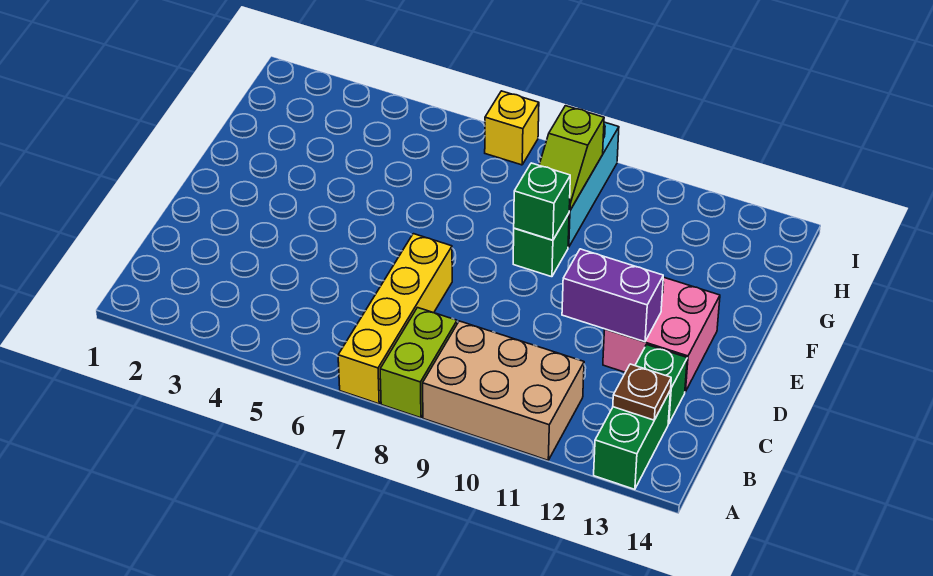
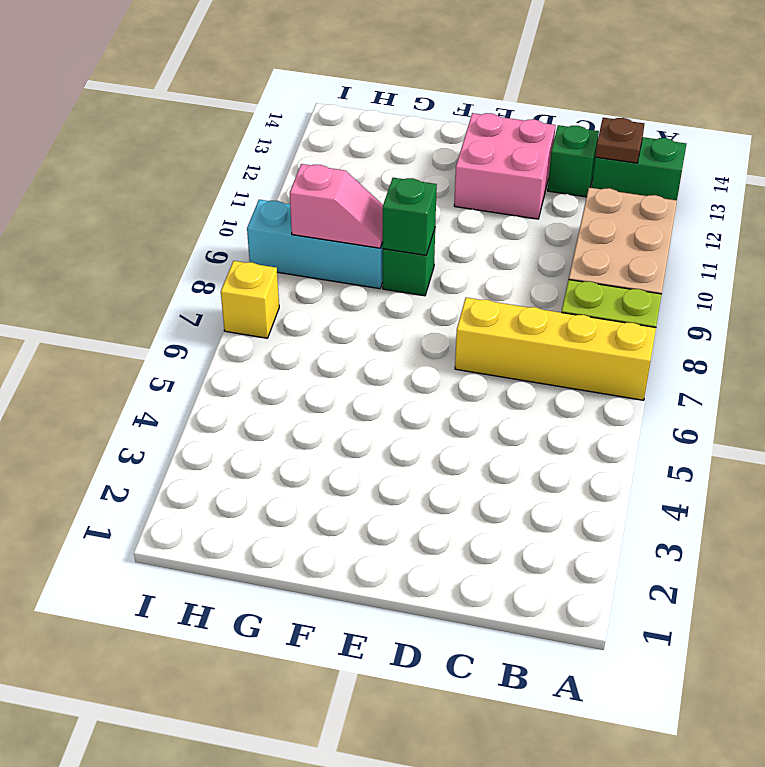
purple 1x2 brick [562,249,663,342] -> none
lime 1x2 slope [539,106,604,211] -> pink 1x2 slope [290,164,383,248]

